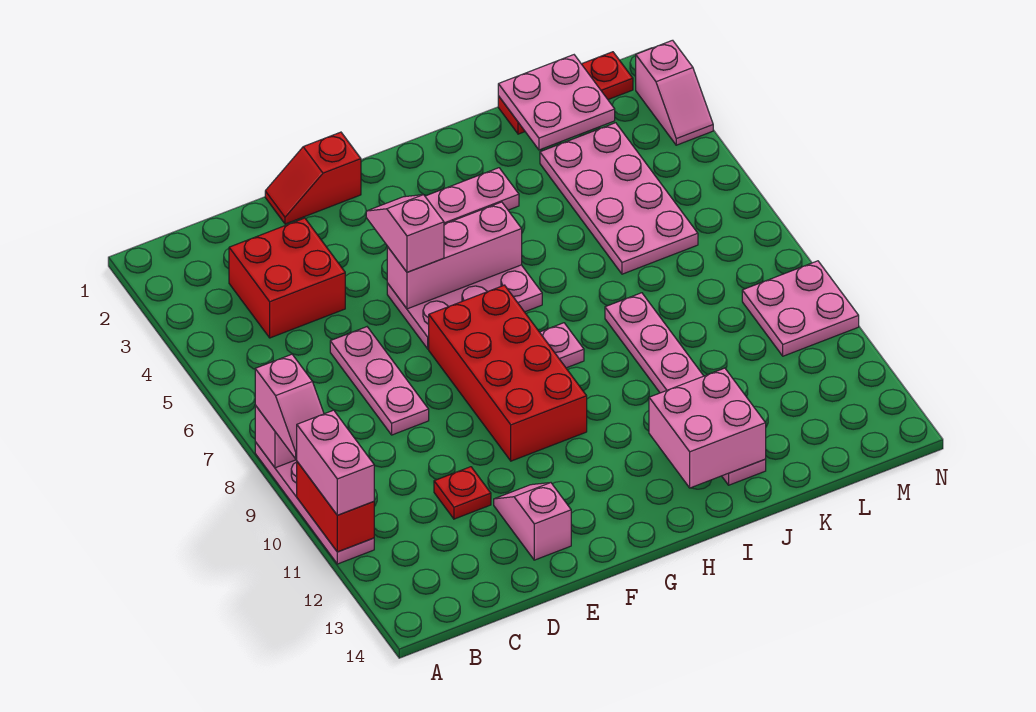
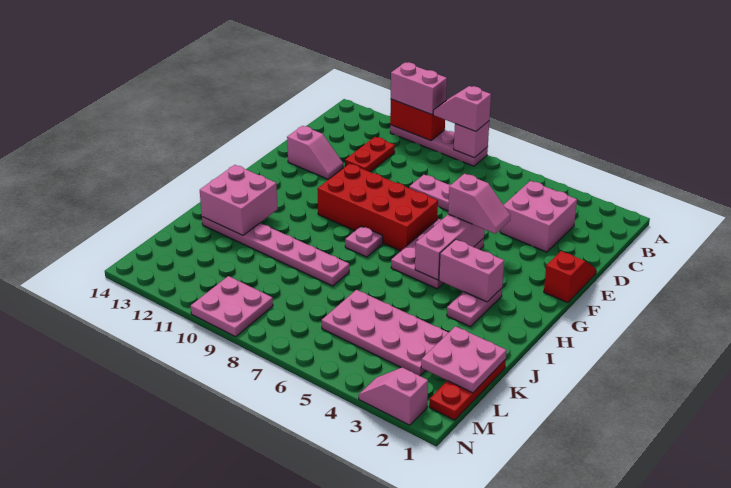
red 2x2 brick [229,218,345,338] -> pink 2x2 brick [500,181,577,252]
red 1x1 plate [434,467,491,519] -> red 1x2 plate [345,137,395,172]
none -> pink 1x2 brick [439,239,504,302]

